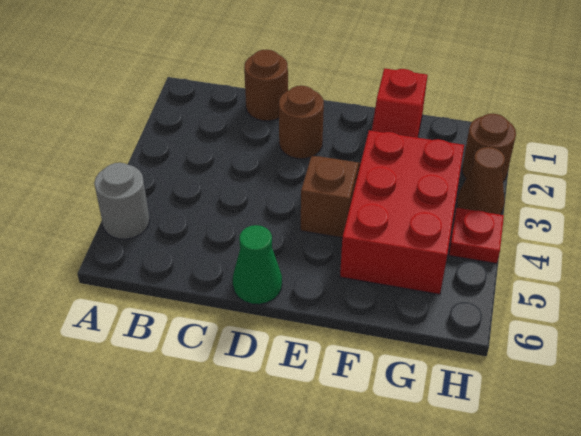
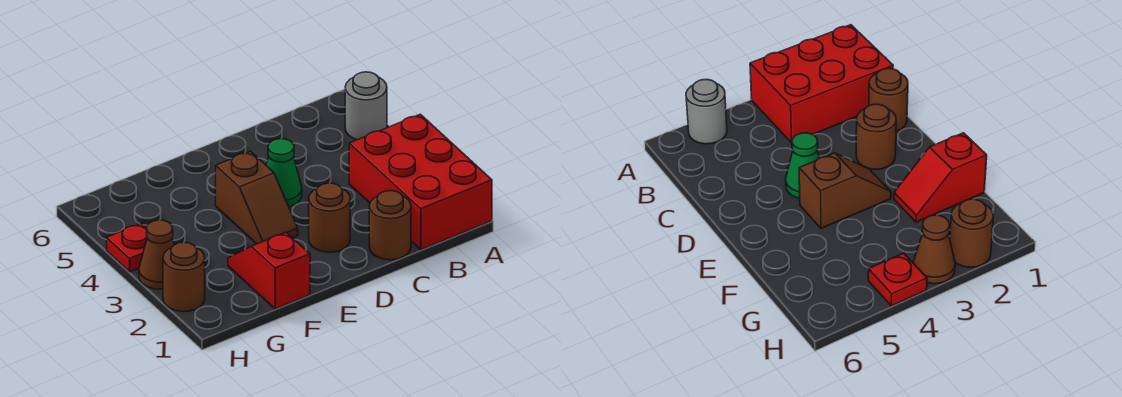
green 1x1 cone [233,225,282,304] -> green 1x1 cone moved to [266,139,302,207]
red 2x3 brick [340,130,464,294] -> red 2x3 brick moved to [349,114,492,250]

